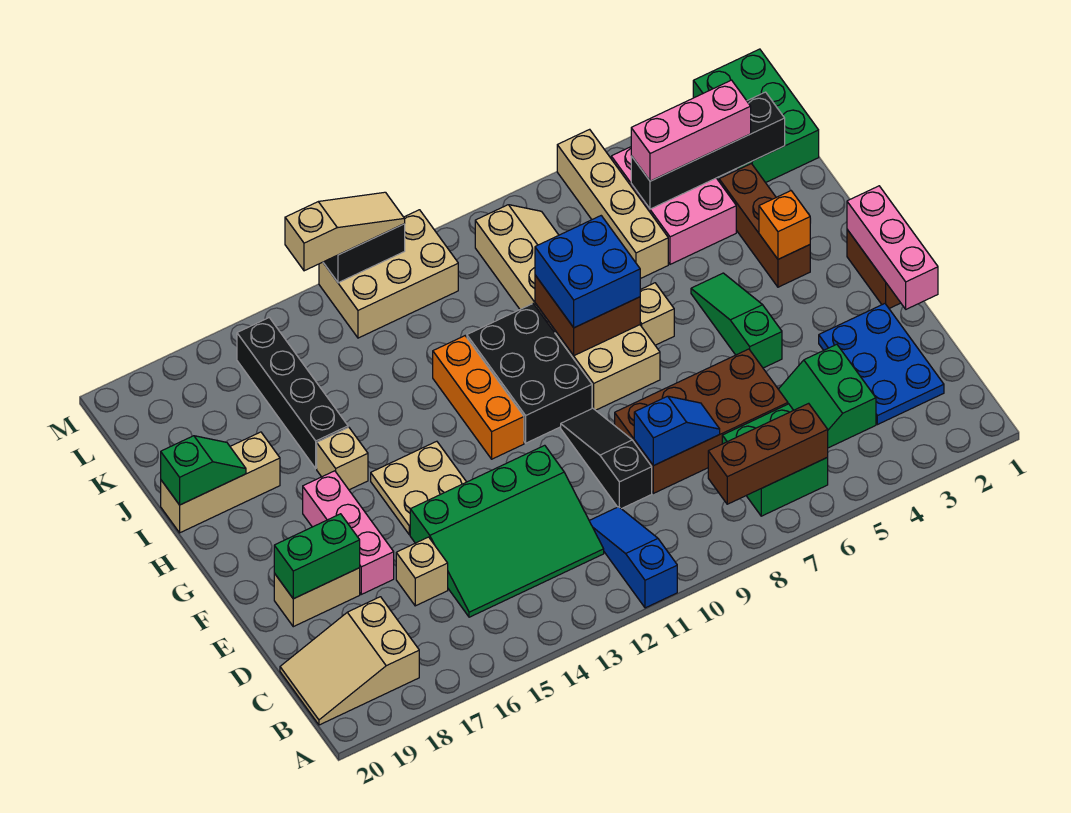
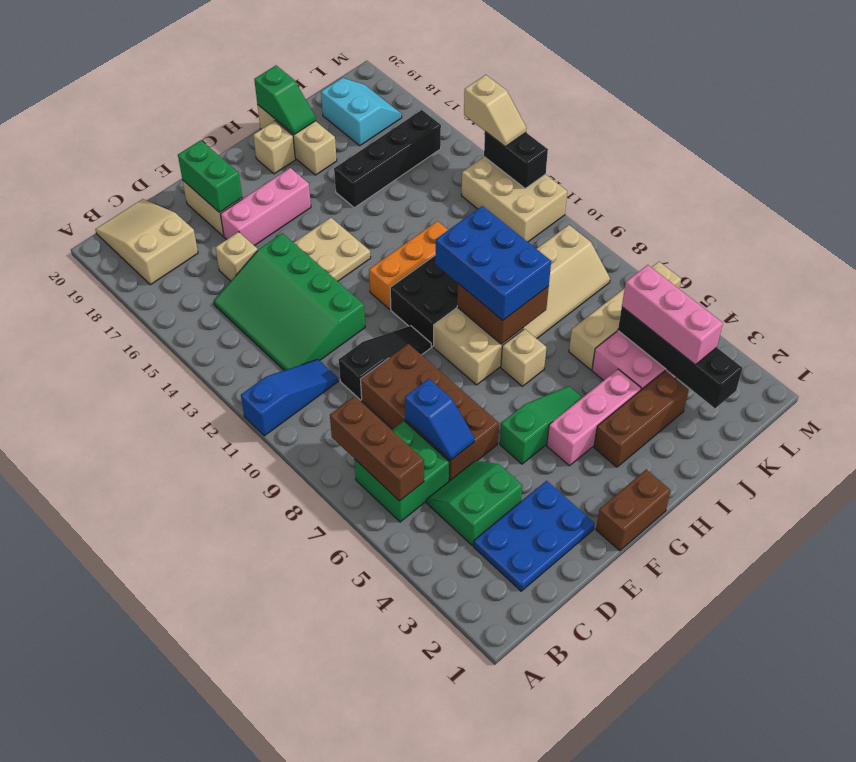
blue 1x2 slope [634,396,720,466] -> blue 1x2 slope moved to [405,379,475,461]
pink 1x3 brick [847,186,938,309] -> pink 1x3 brick moved to [547,369,641,466]
orange 1x1 brick [759,191,810,259] -> none
blue 2x2 brick [535,216,640,328] -> blue 2x3 brick [435,206,551,320]
tan 1x1 brick [317,427,368,490] -> tan 1x1 brick moved to [253,121,295,174]
green 2x3 brick [693,49,819,183] -> none
none -> cyan 2x2 slope [321,78,402,146]
tan 1x3 slope [285,192,405,271] -> tan 1x2 slope [464,75,527,147]

